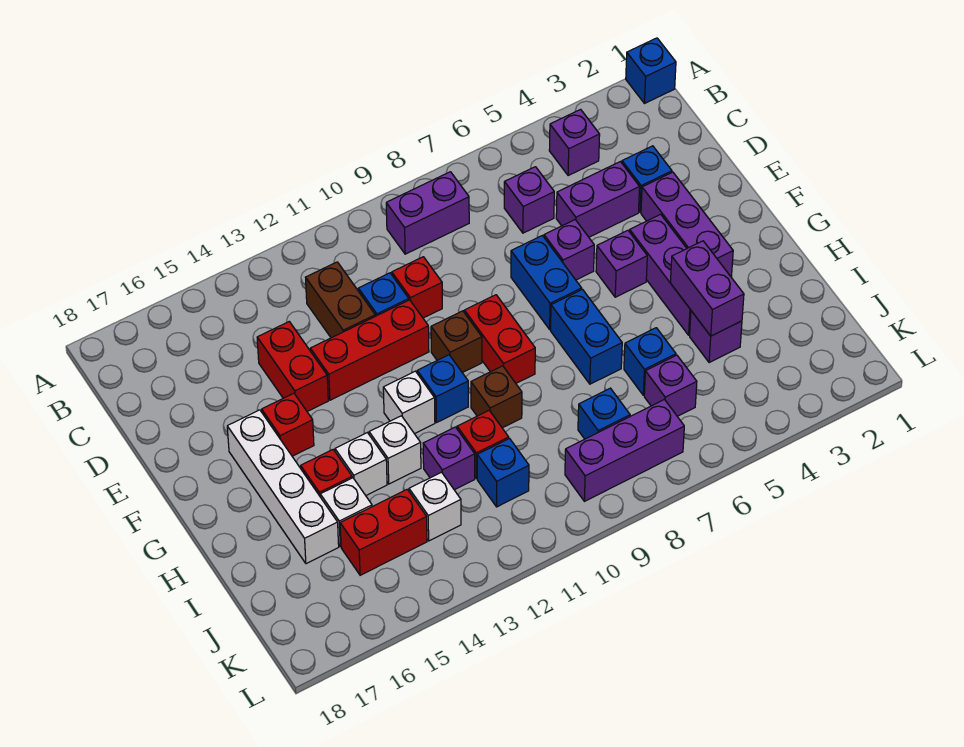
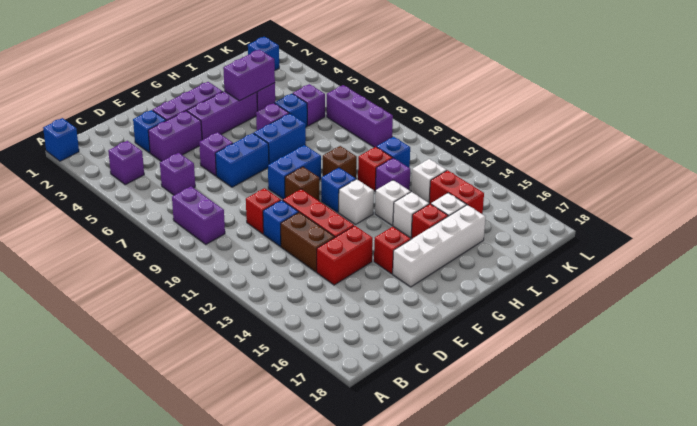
brown 1x2 brick [306,262,375,338] -> brown 1x2 brick turned to [281,212,335,272]
purple 1x2 brick [556,162,640,237] -> purple 1x2 brick turned to [148,111,202,162]
purple 1x1 brick [596,230,647,297] -> purple 1x1 brick moved to [256,103,289,131]
red 1x2 brick [464,295,535,383] -> blue 1x2 brick [268,145,321,199]
blue 1x1 brick [578,388,630,439] -> blue 1x1 brick moved to [248,37,279,70]

